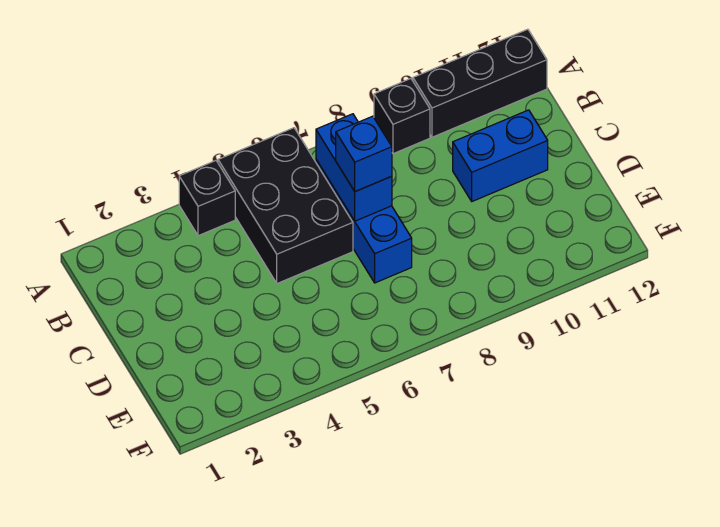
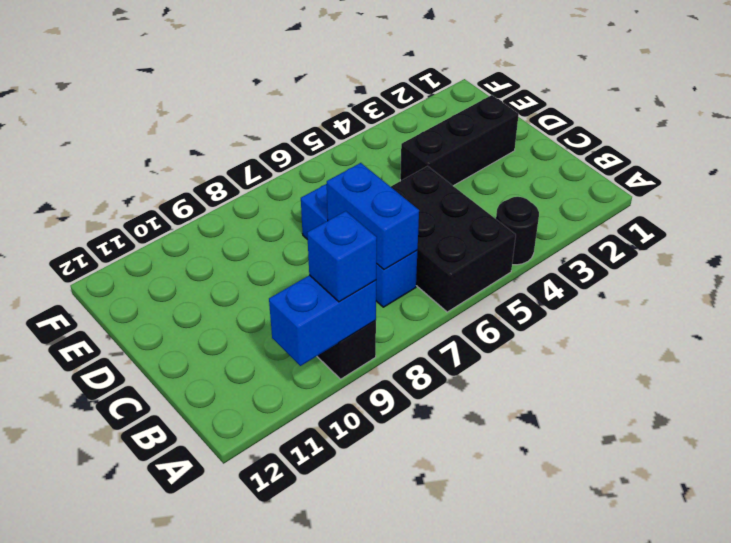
black 1x1 brick [179,161,235,236] -> black 1x1 round brick [496,197,539,265]
black 1x3 brick [413,29,547,137] -> black 1x3 brick moved to [400,95,519,186]
blue 1x1 brick [336,116,392,192] -> blue 1x1 brick moved to [307,211,377,302]
blue 1x2 brick [453,110,548,201] -> blue 1x2 brick moved to [269,275,376,366]

